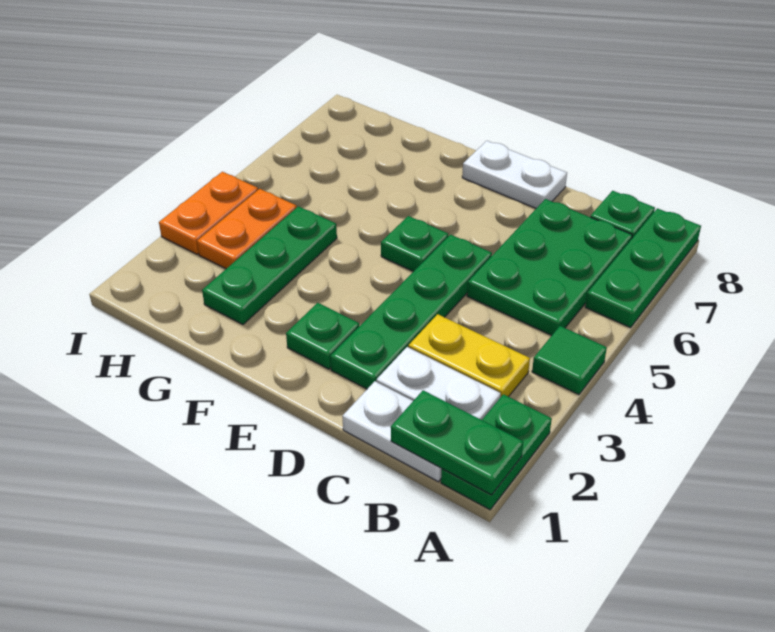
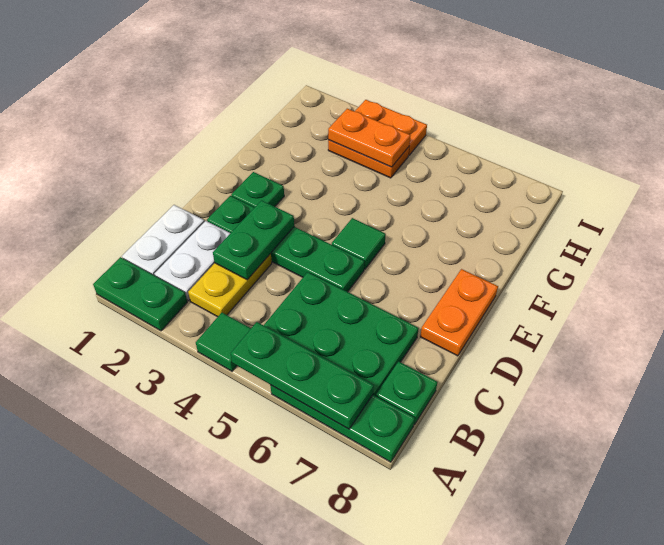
green 1x2 plate [391,390,523,495] -> green 1x2 plate moved to [213,200,294,280]
white 1x2 plate [462,141,567,208] -> orange 1x2 plate [420,269,498,356]
green 1x1 plate [381,216,448,272] -> green 1x1 tile [332,218,386,269]
green 1x3 plate [202,206,337,324] -> green 1x3 plate moved to [231,322,374,429]
none -> orange 1x2 plate [328,109,411,167]

